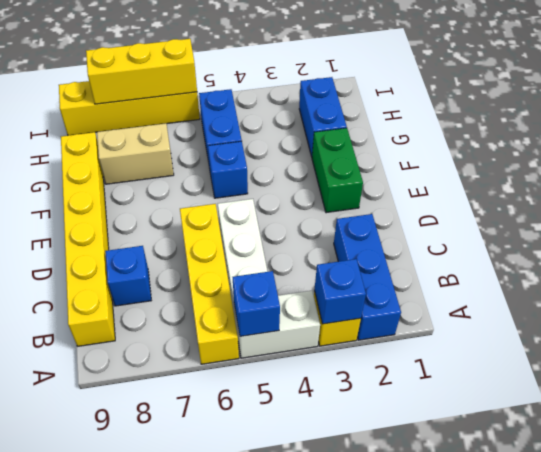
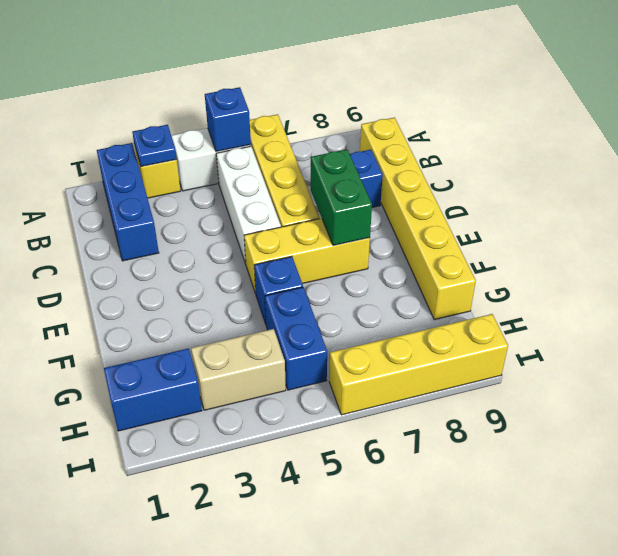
blue 1x1 brick [314,259,366,324] -> blue 1x1 plate [132,125,177,166]
green 1x2 brick [312,128,363,213] -> green 1x2 brick moved to [311,149,372,246]
blue 1x2 brick [299,77,347,156] -> blue 1x2 brick turned to [104,348,202,431]
tan 1x2 brick [97,123,174,184] -> tan 1x2 brick moved to [191,329,286,410]
yellow 1x3 brick [86,39,197,104] -> yellow 1x3 brick moved to [244,218,370,294]

